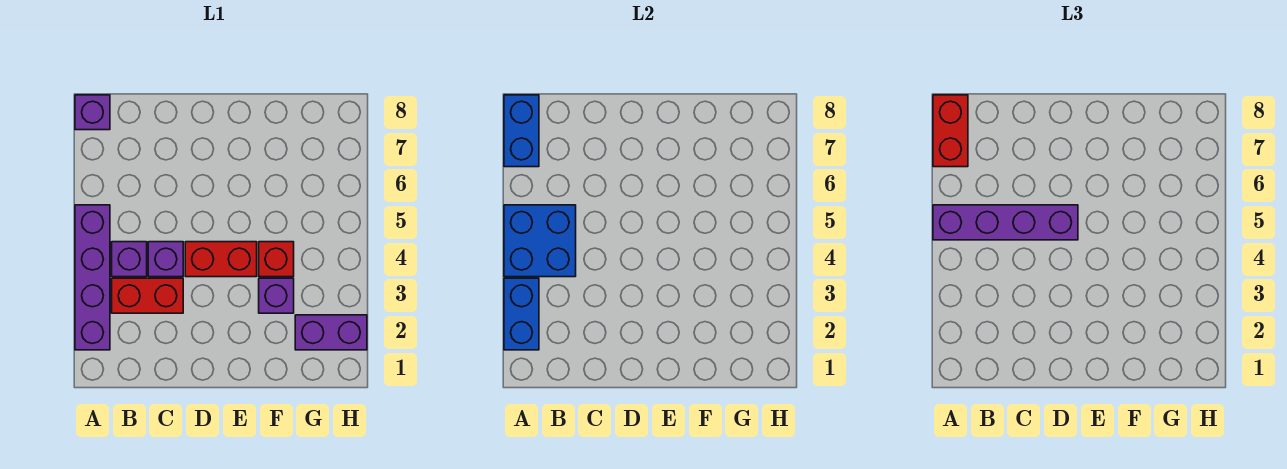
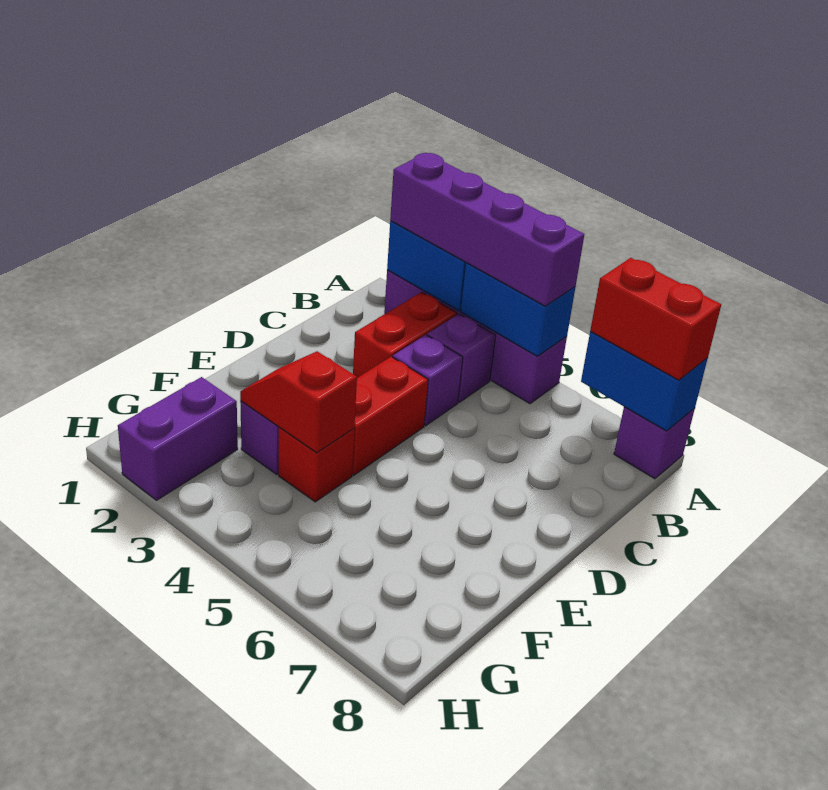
blue 2x2 brick [504,205,576,277] -> blue 1x2 brick [461,263,575,356]
purple 1x4 brick [933,205,1078,240] -> purple 1x4 brick turned to [390,153,584,306]
none -> red 1x2 slope [240,351,357,453]

